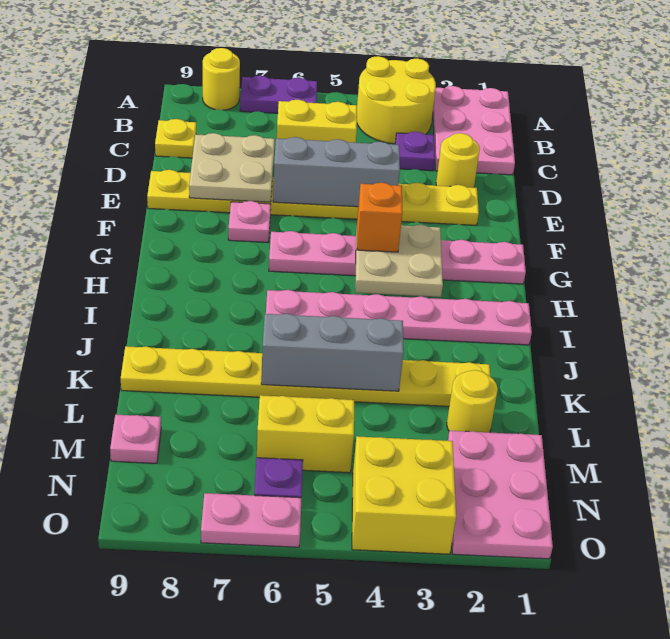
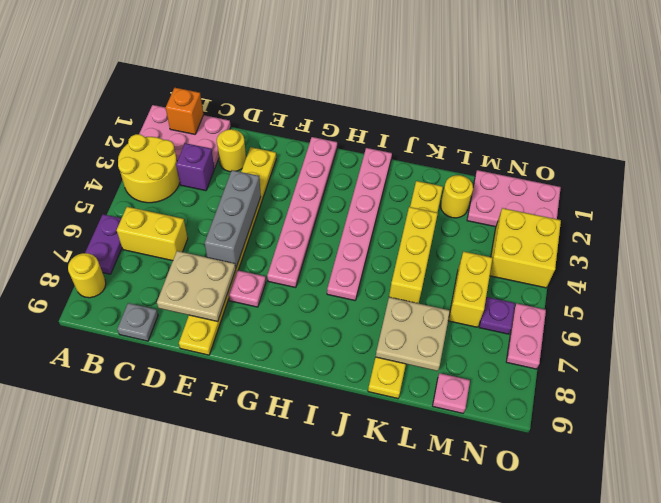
purple 1x1 plate [395,132,435,171] -> purple 1x1 brick [176,143,215,191]
yellow 1x2 brick [277,100,357,143] -> yellow 1x2 brick turned to [117,207,188,261]
yellow 1x1 plate [155,119,196,158] -> grey 1x1 plate [117,303,158,341]
tan 2x2 plate [355,225,443,297] -> tan 2x2 plate moved to [376,297,450,371]
orange 1x1 brick [357,183,403,252] -> orange 1x1 brick moved to [166,88,203,134]
grey 1x3 brick [261,314,404,391] -> yellow 1x3 brick [389,207,438,303]

